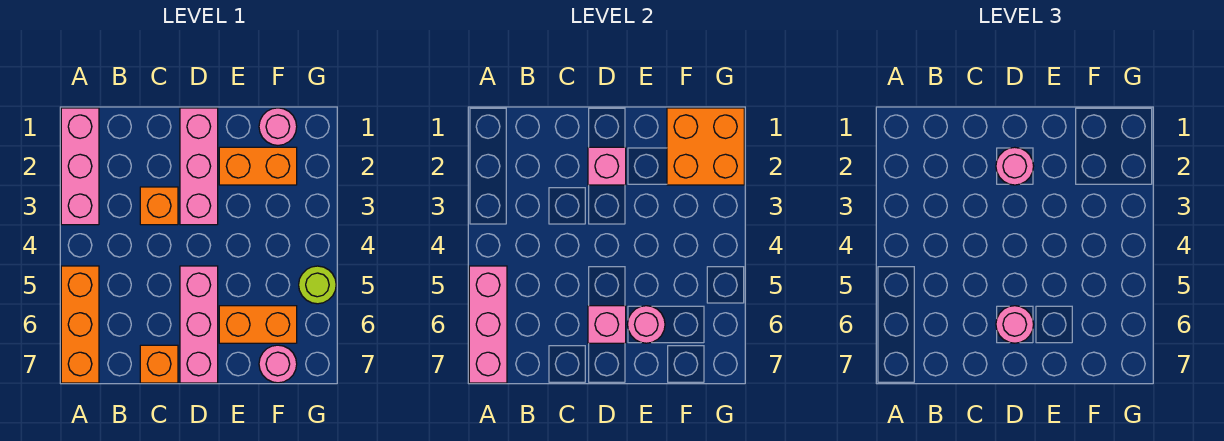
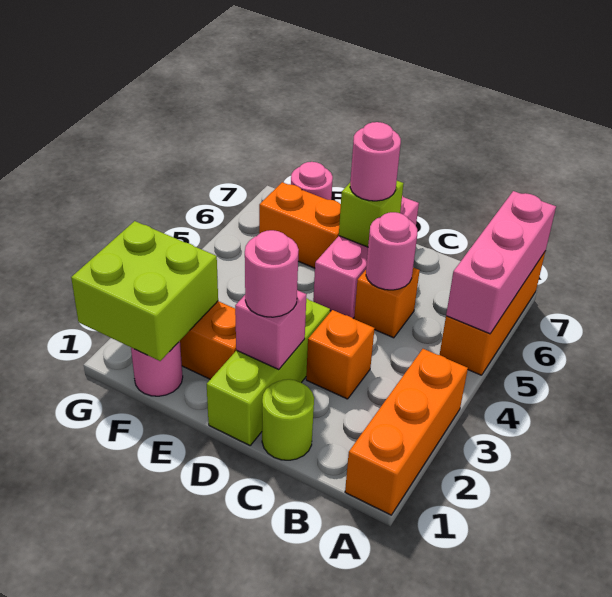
pink 1x3 brick [61,108,99,225] -> orange 1x3 brick [345,349,468,515]
orange 1x1 brick [140,345,178,383] -> orange 1x1 brick moved to [354,268,420,338]
pink 1x3 brick [180,108,218,225] -> lime 1x3 brick [207,298,330,445]
pink 1x1 brick [588,306,626,343] -> lime 1x1 brick [339,181,404,247]
pink 1x1 round brick [628,306,665,343] -> pink 1x1 round brick moved to [366,212,417,290]
orange 2x2 brick [667,108,744,185] -> lime 2x2 brick [71,221,218,361]
lime 1x1 round brick [299,266,336,304] -> lime 1x1 round brick moved to [262,379,314,460]

